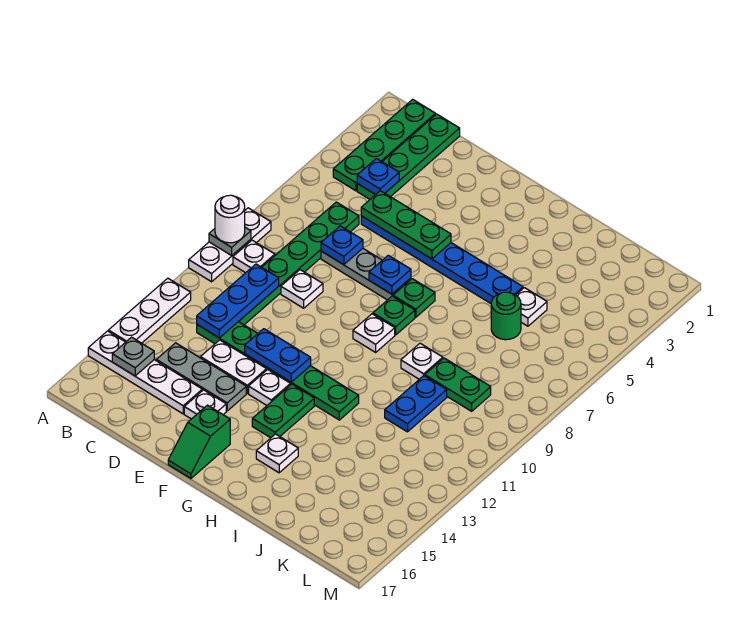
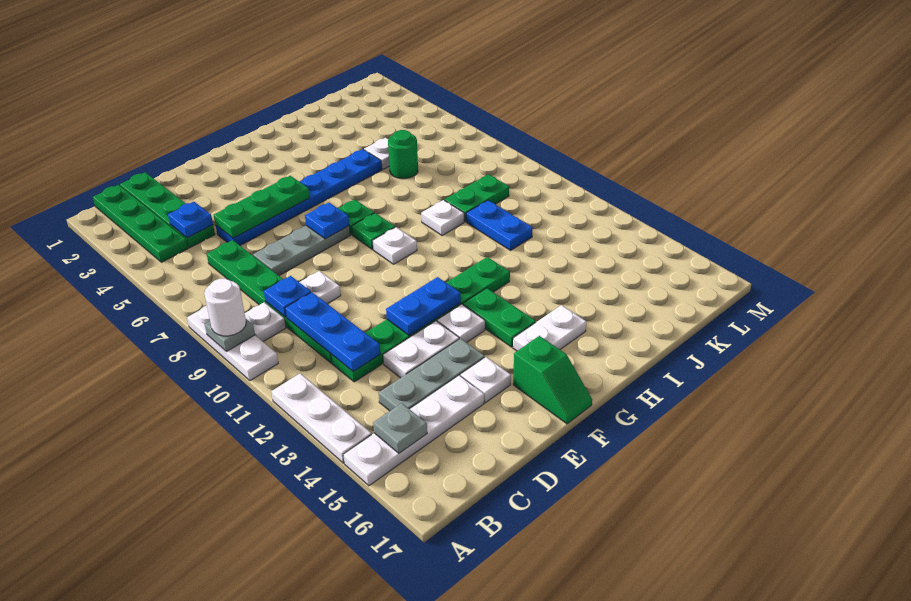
blue 1x1 plate [321,226,363,265] -> blue 1x1 plate moved to [264,276,311,317]
white 1x1 plate [256,434,298,473] -> white 1x2 plate [513,305,586,351]

